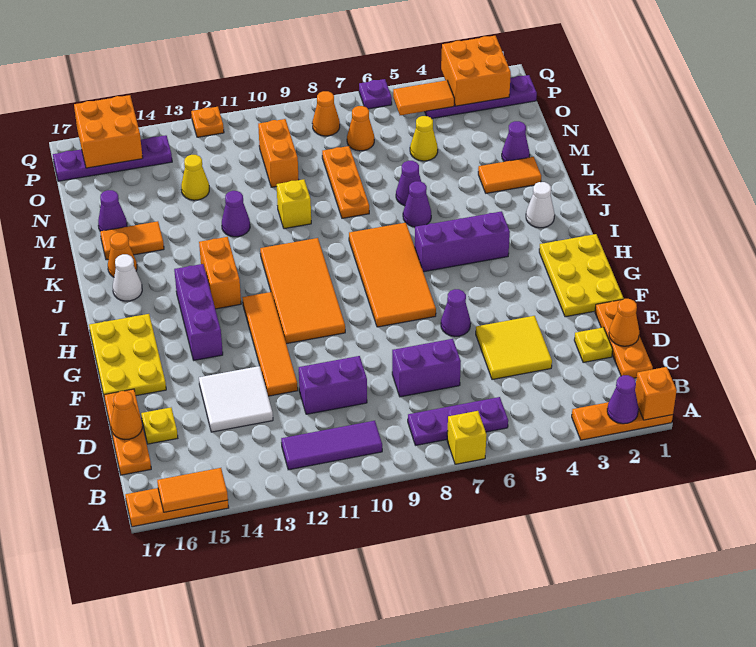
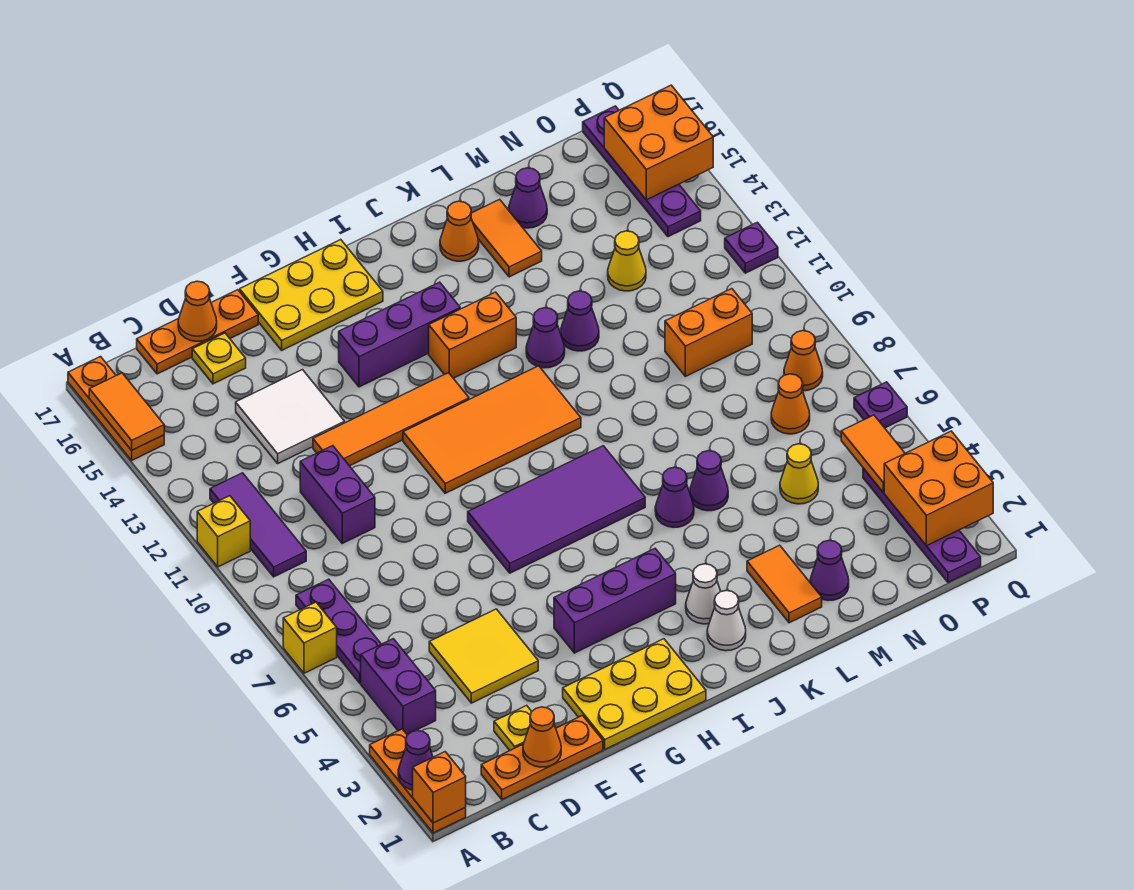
purple 1x2 brick [392,339,461,397] -> purple 1x2 brick moved to [361,639,436,734]
purple 1x1 cone [441,289,471,336] -> purple 1x1 cone moved to [526,308,565,368]
orange 2x4 tile [349,223,436,327] -> purple 2x4 tile [468,446,645,573]
purple 1x3 brick [415,211,510,272] -> purple 1x3 brick turned to [554,549,676,653]
white 1x1 cone [113,254,142,301] -> white 1x1 cone moved to [686,564,721,624]
orange 1x3 plate [322,146,369,218] -> none
yellow 1x1 brick [277,179,311,229] -> yellow 1x1 brick moved to [197,496,250,567]
orange 1x1 plate [191,107,224,137] -> purple 1x1 plate [725,222,778,273]

